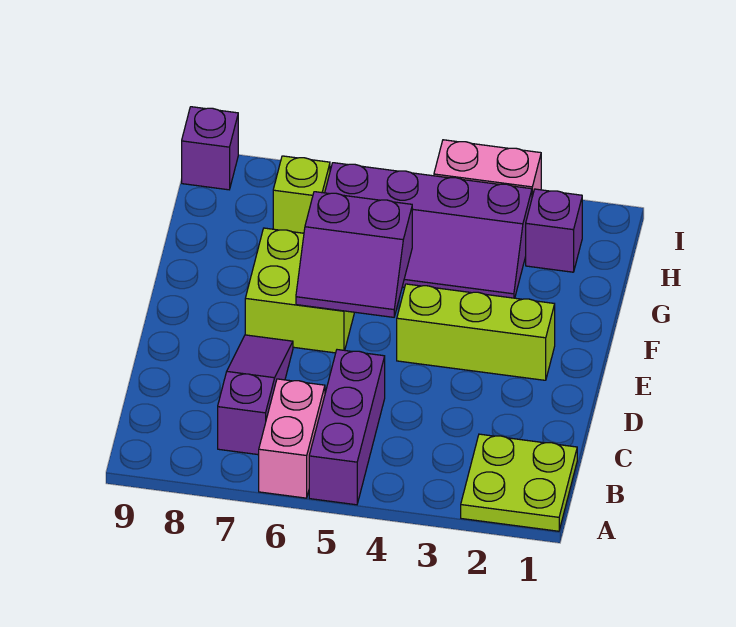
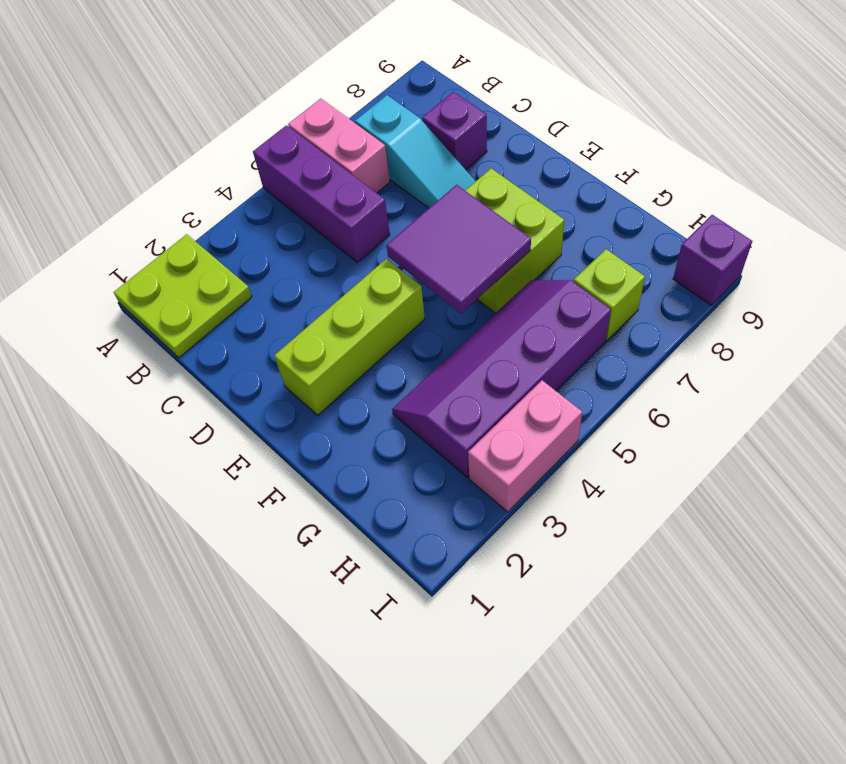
purple 1x3 slope [218,335,293,455] -> cyan 1x3 slope [355,95,476,208]
purple 2x2 slope [296,192,412,317] -> purple 2x2 tile [386,185,531,313]
purple 1x1 brick [526,189,582,272] -> purple 1x1 brick moved to [422,92,487,170]

